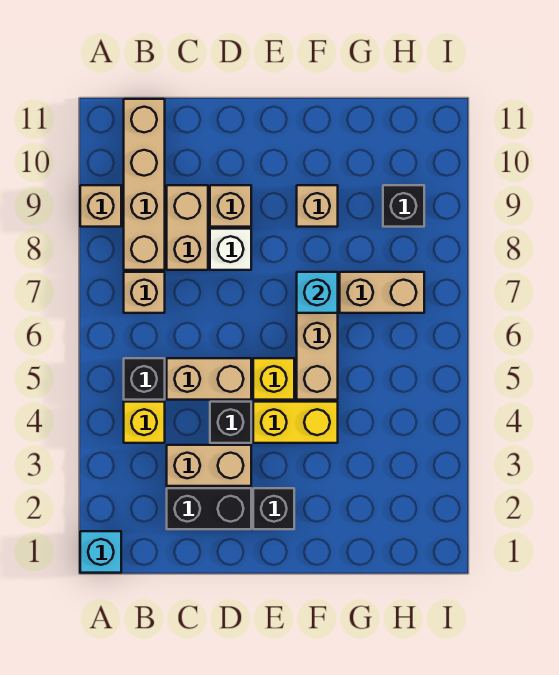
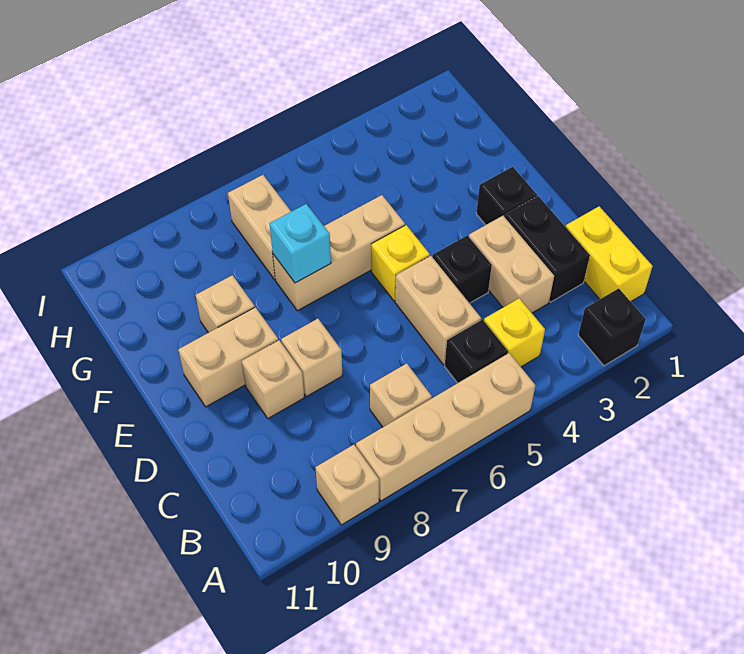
cyan 1x1 brick [80,531,121,573] -> none
tan 1x4 brick [124,99,165,270] -> tan 1x4 brick moved to [356,353,535,501]
tan 1x2 brick [167,185,208,270] -> tan 1x2 brick moved to [178,307,278,407]
white 1x1 brick [210,229,251,270] -> tan 1x1 brick [281,319,342,396]
yellow 1x2 brick [253,402,338,443] -> yellow 1x2 brick moved to [566,206,653,302]
black 1x1 brick [383,185,424,227] -> black 1x1 brick moved to [578,288,646,366]

